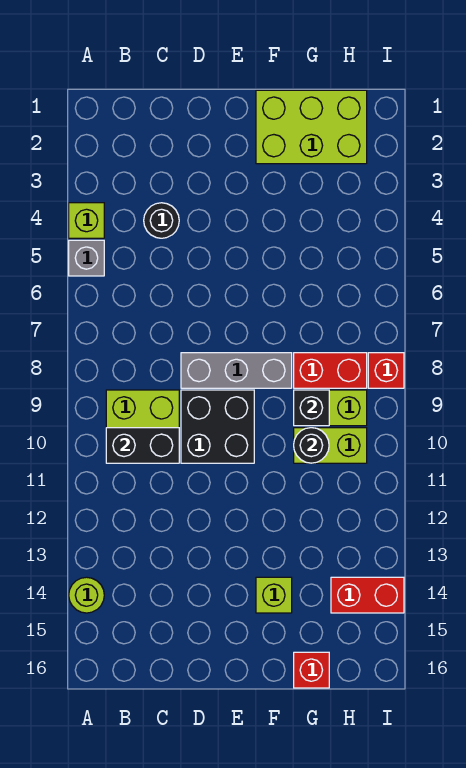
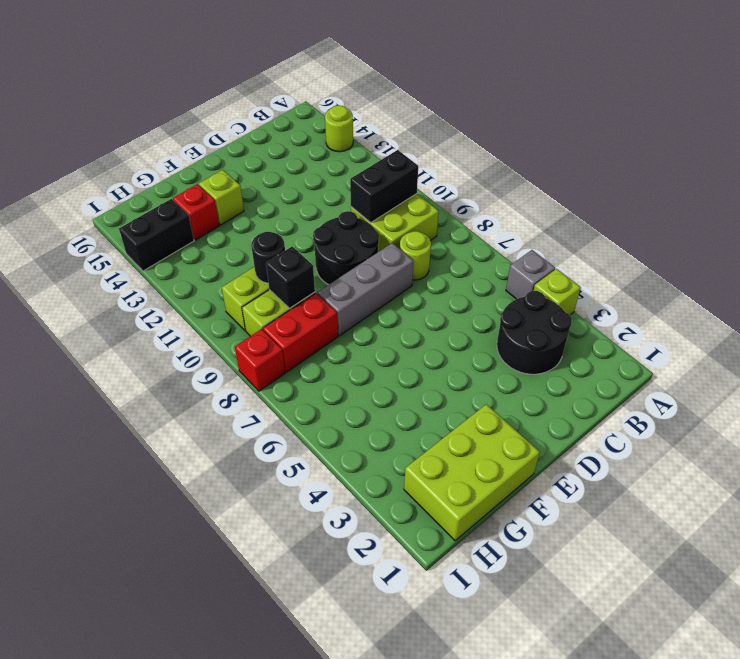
black 1x1 round brick [144,203,179,238] -> black 2x2 round brick [497,291,572,374]
none -> lime 1x1 round brick [400,231,431,280]
black 2x2 brick [181,390,254,463] -> black 2x2 round brick [313,211,379,285]
red 1x1 brick [294,652,329,688] -> red 1x1 brick moved to [173,184,219,240]
red 1x2 brick [331,577,404,613] -> black 1x2 brick [119,199,194,271]

